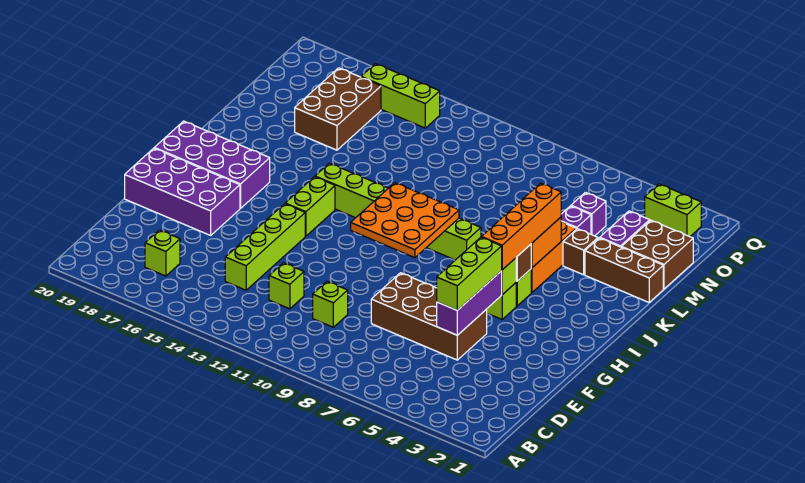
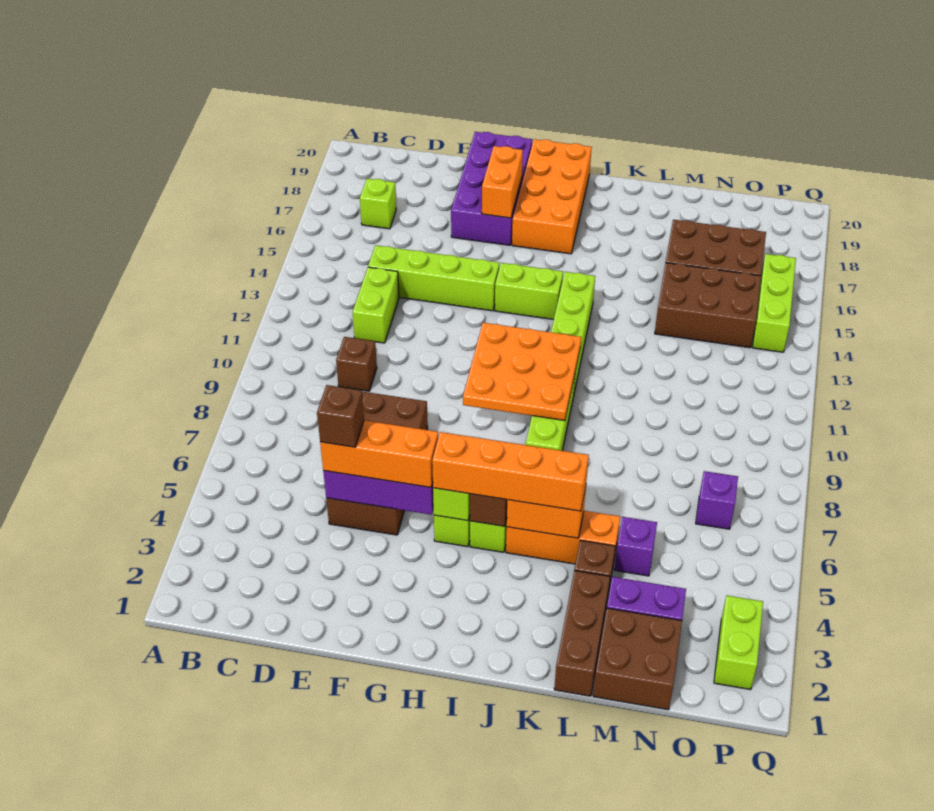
lime 1x1 brick [313,281,348,327] -> brown 1x1 brick [336,337,377,391]
lime 1x1 brick [269,263,304,309] -> lime 1x2 brick [353,267,399,343]
lime 1x3 brick [437,237,502,310] -> orange 1x3 brick [320,420,438,487]
none -> brown 1x1 brick [317,385,364,447]
none -> orange 1x2 brick [482,146,523,218]
purple 2x4 brick [155,121,270,208] -> orange 2x4 brick [512,139,592,254]
none -> brown 2x3 brick [655,263,761,348]
purple 1x1 brick [571,192,606,236] -> purple 1x1 brick moved to [696,471,738,529]

